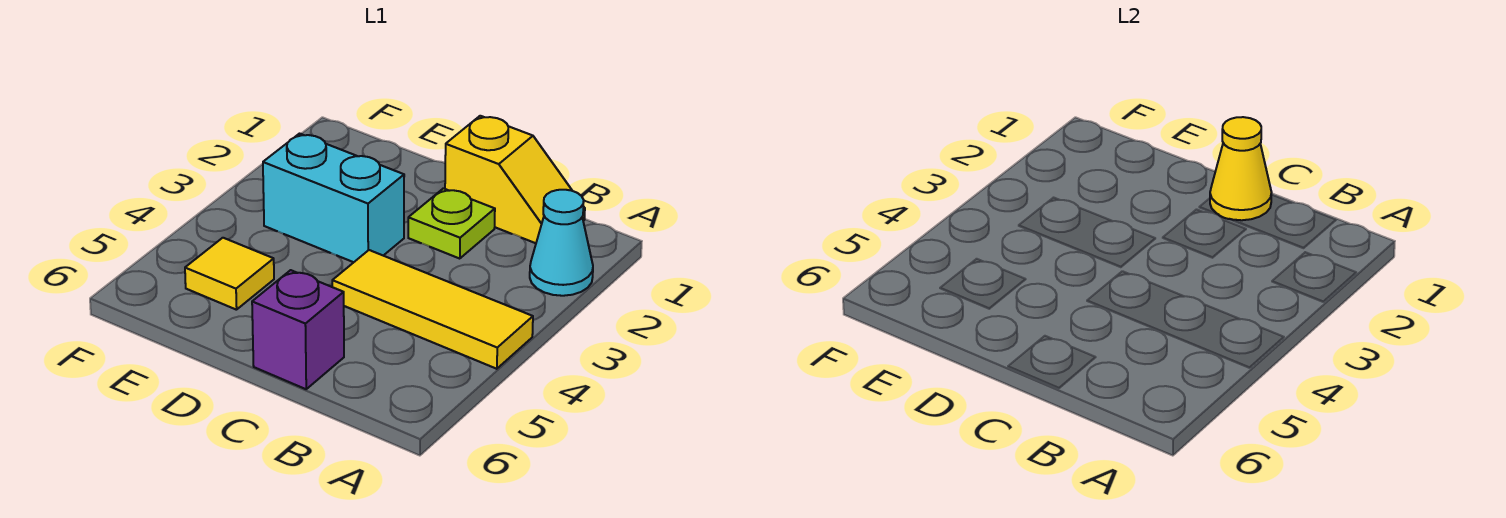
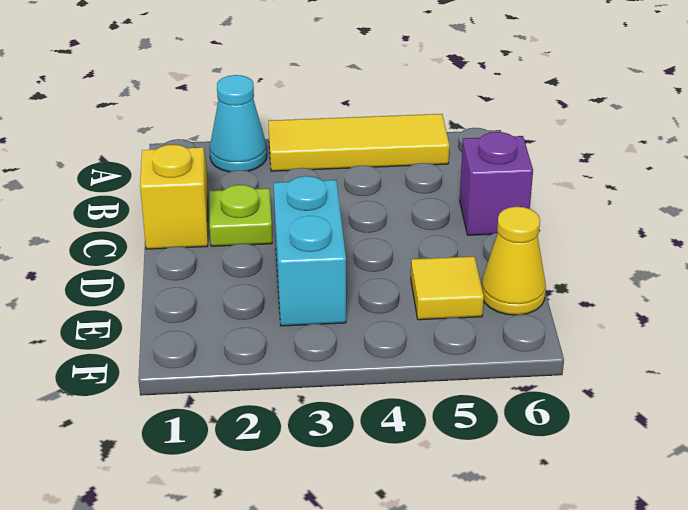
yellow 1x3 tile [332,250,533,369] -> yellow 1x3 tile turned to [268,114,449,171]
yellow 1x1 cone [1210,117,1272,220] -> yellow 1x1 cone moved to [482,207,546,315]

